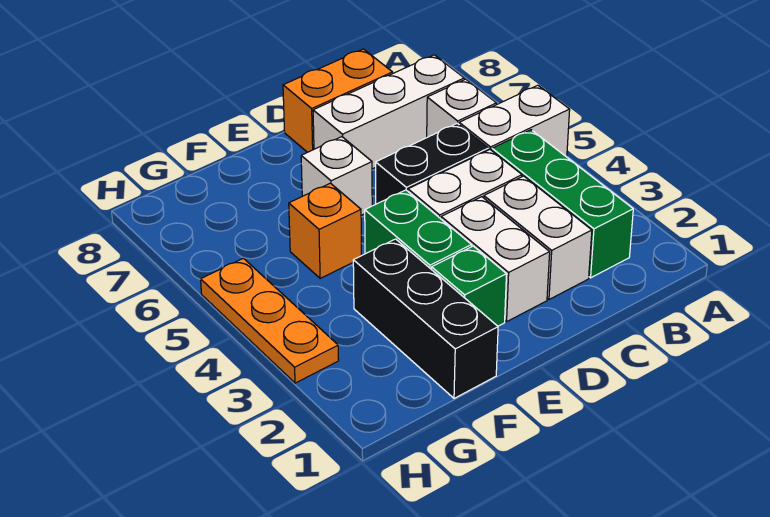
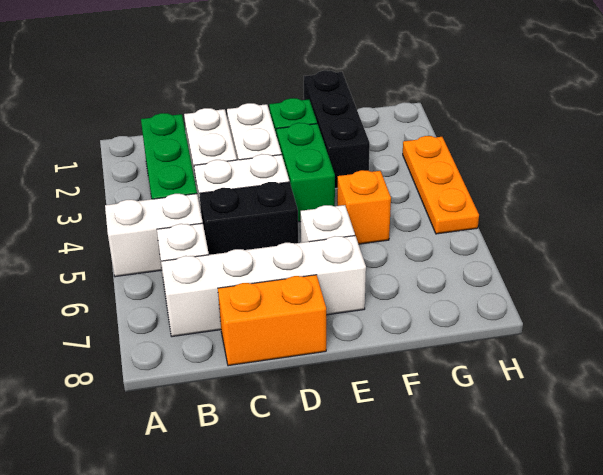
white 1x3 brick [313,55,464,169] -> white 1x4 brick [161,236,366,337]

